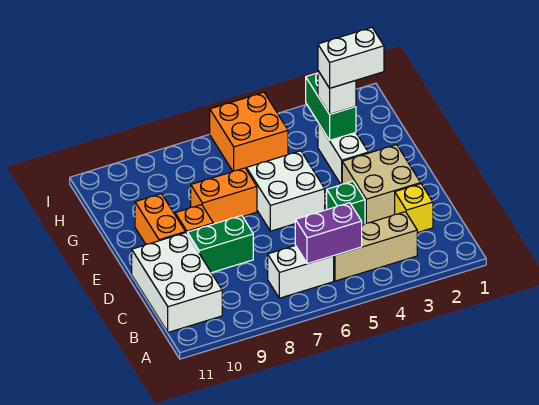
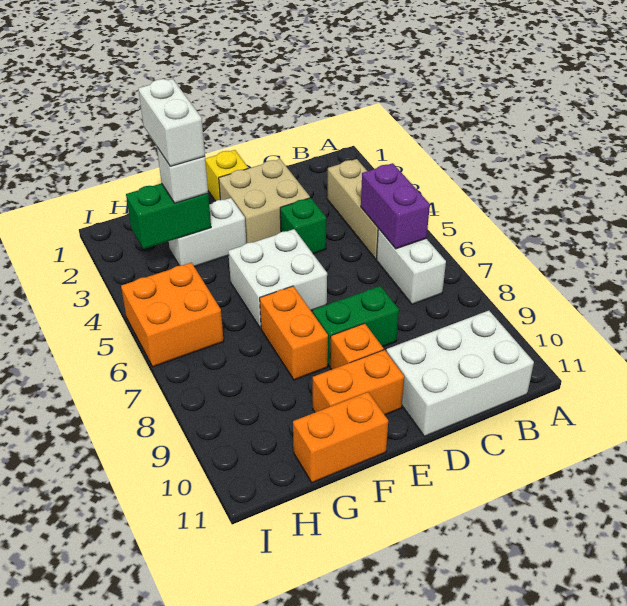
yellow 1x1 brick [395,184,433,233] -> yellow 1x1 brick moved to [205,150,248,201]
green 1x2 brick [187,216,253,273] -> green 1x2 brick turned to [312,286,399,367]
none -> orange 1x2 brick [293,392,388,483]

